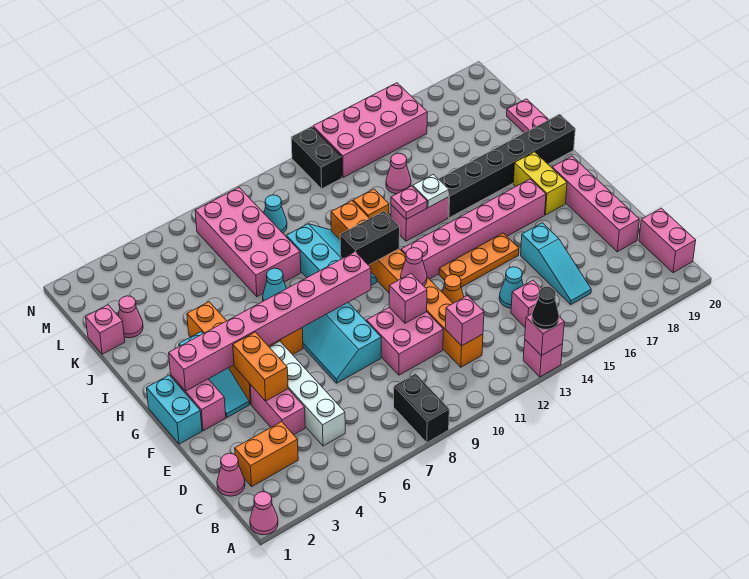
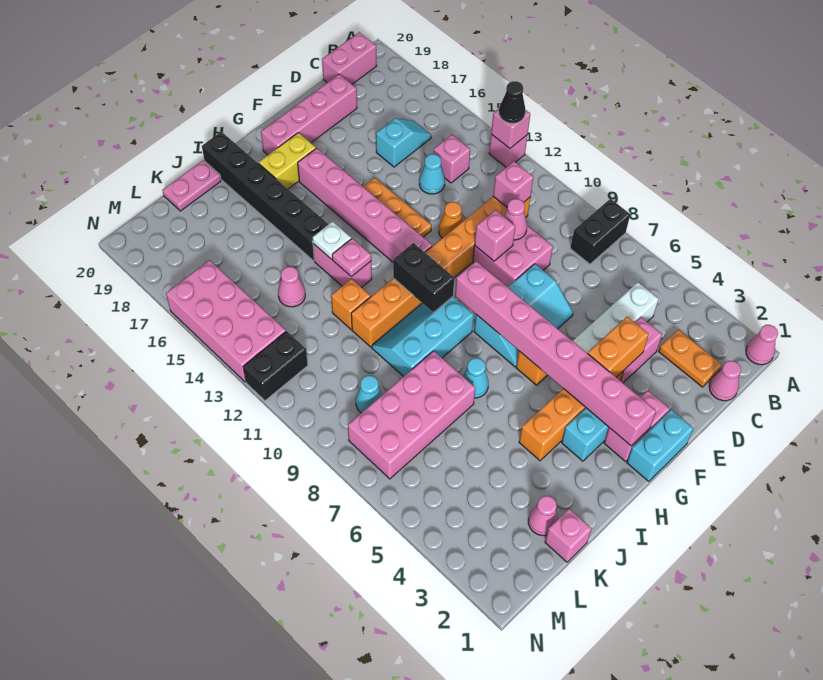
orange 1x2 brick [235,422,298,486] -> orange 1x2 plate [659,330,722,387]
cyan 1x3 slope [521,223,591,304] -> cyan 1x2 slope [376,118,431,167]
pink 1x1 cone [401,248,427,286] -> pink 1x1 cone moved to [504,199,527,240]

